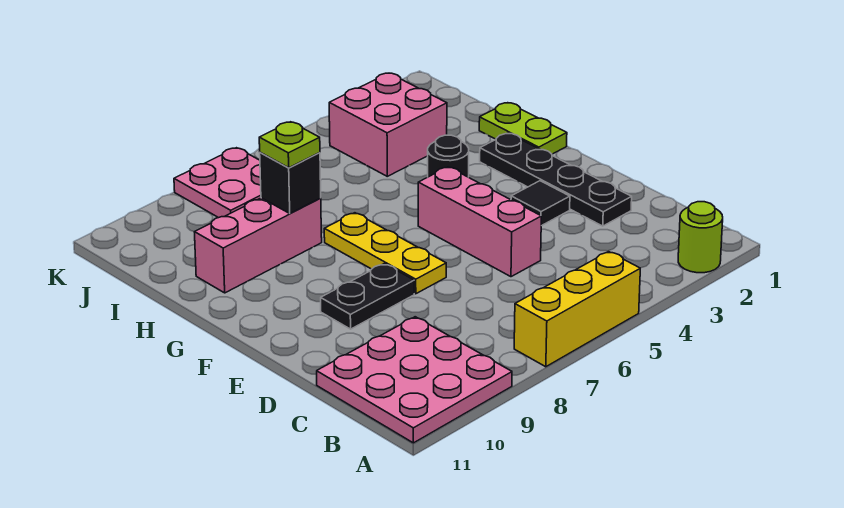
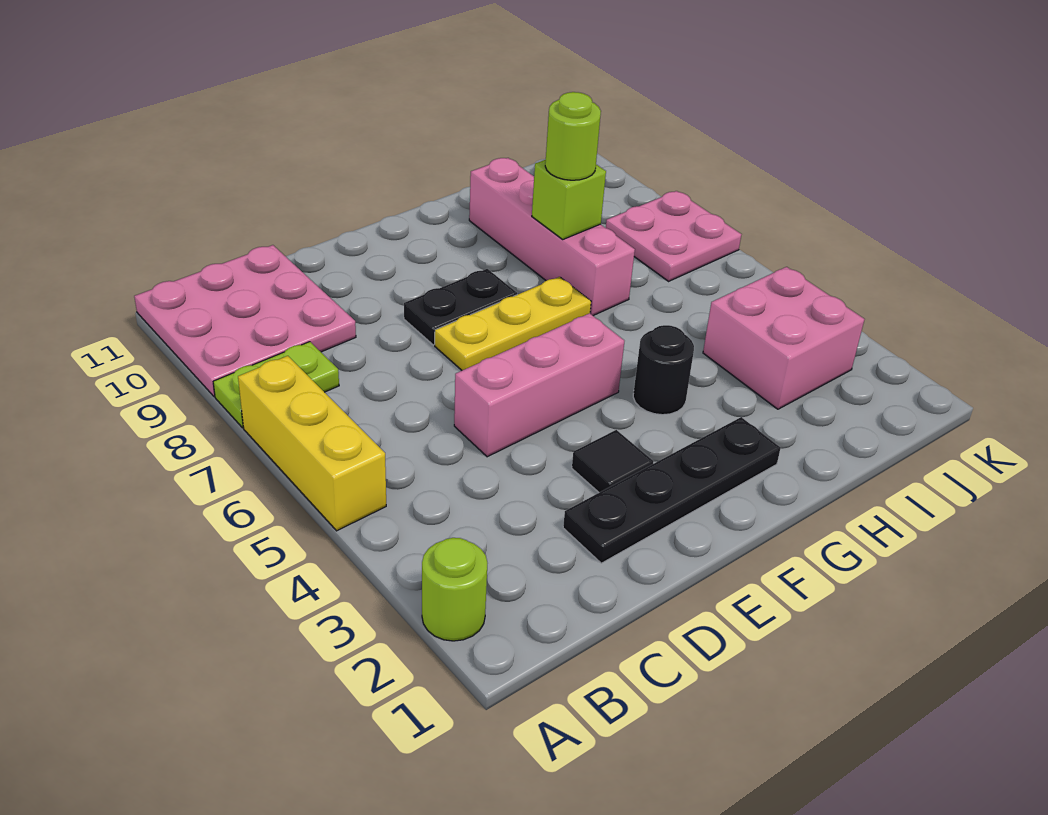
black 1x2 plate [321,264,414,329] -> black 1x2 plate turned to [404,269,517,345]
lime 1x2 plate [479,103,567,154] -> lime 1x2 plate moved to [213,342,339,428]
pink 1x3 brick [195,198,322,293] -> pink 1x4 brick [469,158,635,316]
black 1x1 brick [260,152,321,213] -> lime 1x1 brick [532,160,606,239]
lime 1x1 plate [259,122,320,168] -> lime 1x1 round brick [545,92,601,180]

